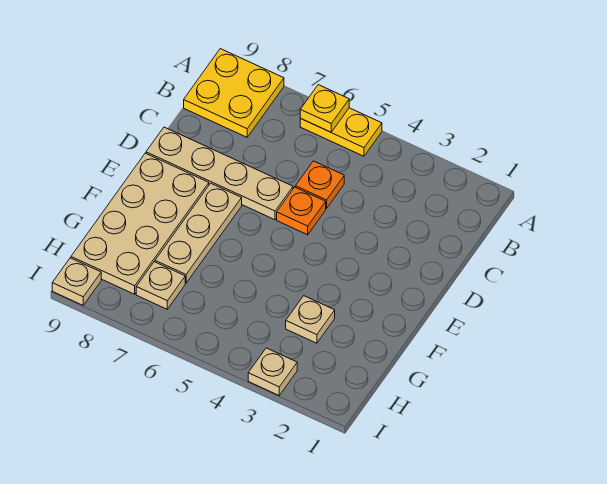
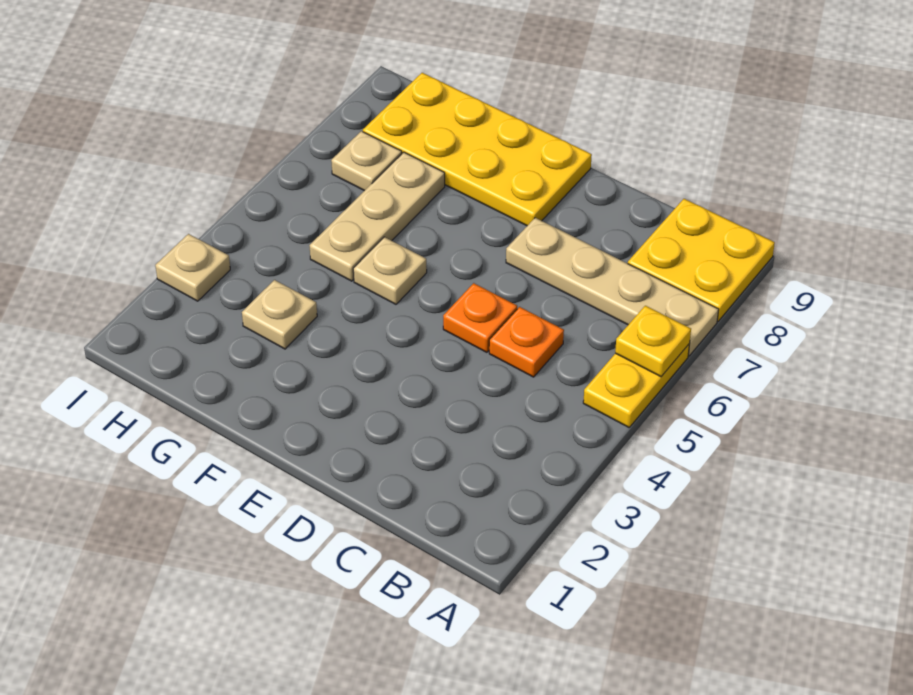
tan 1x4 plate [146,127,293,220] -> tan 1x4 plate turned to [506,218,719,356]
tan 1x3 plate [155,183,242,283] -> tan 1x3 plate turned to [309,152,445,281]
tan 2x4 plate [71,153,209,294] -> yellow 2x4 plate [363,73,592,226]
tan 1x1 plate [52,258,101,305] -> tan 1x1 plate moved to [353,237,427,304]

